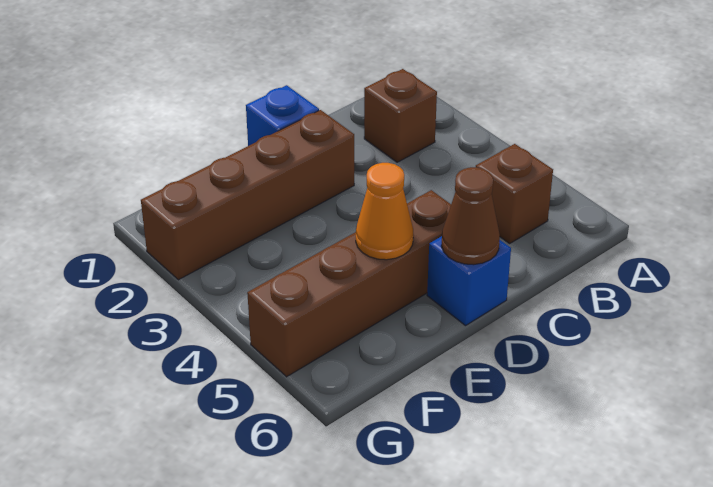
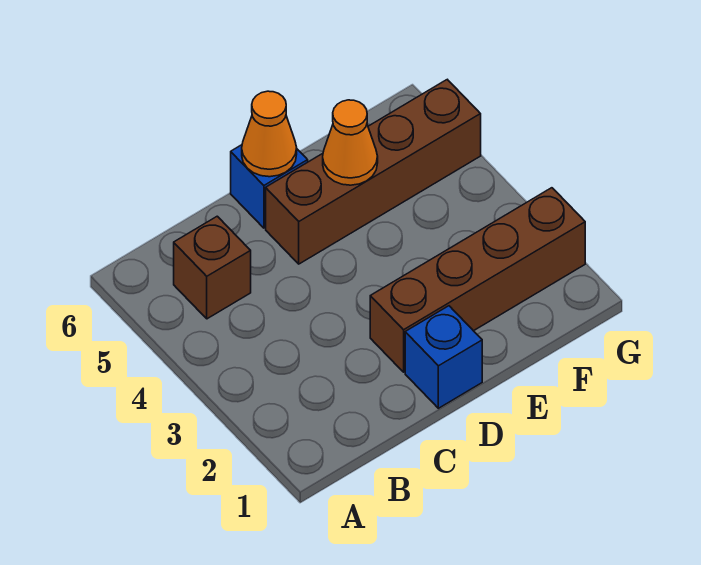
brown 1x1 brick [364,69,437,162] -> none
brown 1x1 cone [441,167,500,265] -> orange 1x1 cone [242,91,297,177]

